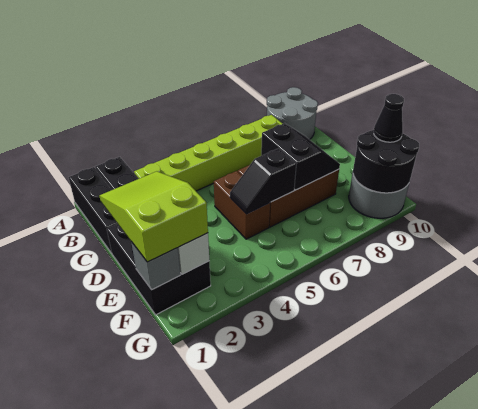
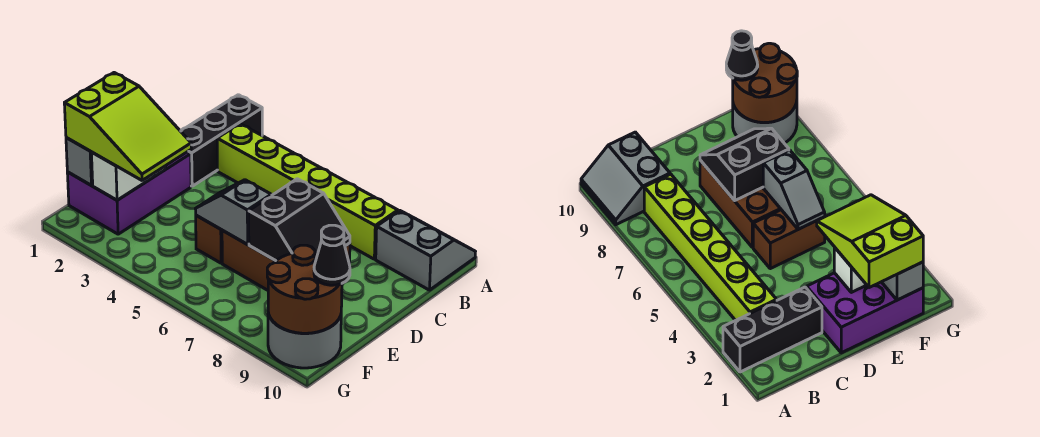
black 1x3 brick [69,167,118,253] -> none
grey 2x2 round brick [267,87,318,140] -> grey 2x2 slope [376,211,475,290]
black 2x3 brick [107,224,211,315] -> purple 2x3 brick [67,152,191,234]
lime 2x3 slope [100,171,208,262] -> lime 2x3 slope turned to [64,73,191,180]
black 1x2 slope [230,148,296,214] -> grey 1x2 slope [195,180,271,244]
black 2x2 round brick [353,130,419,193] -> brown 2x2 round brick [267,245,342,333]

